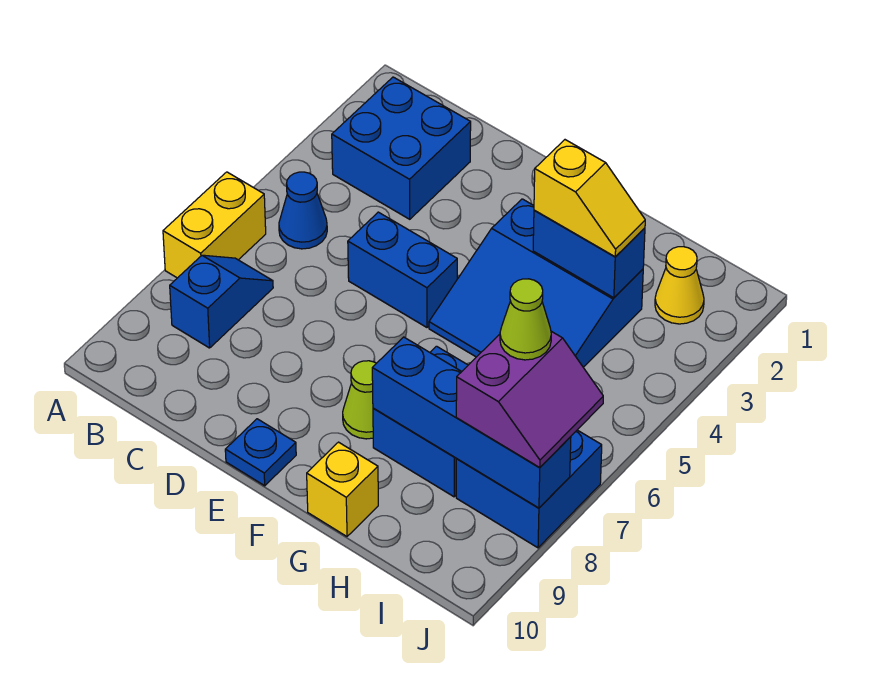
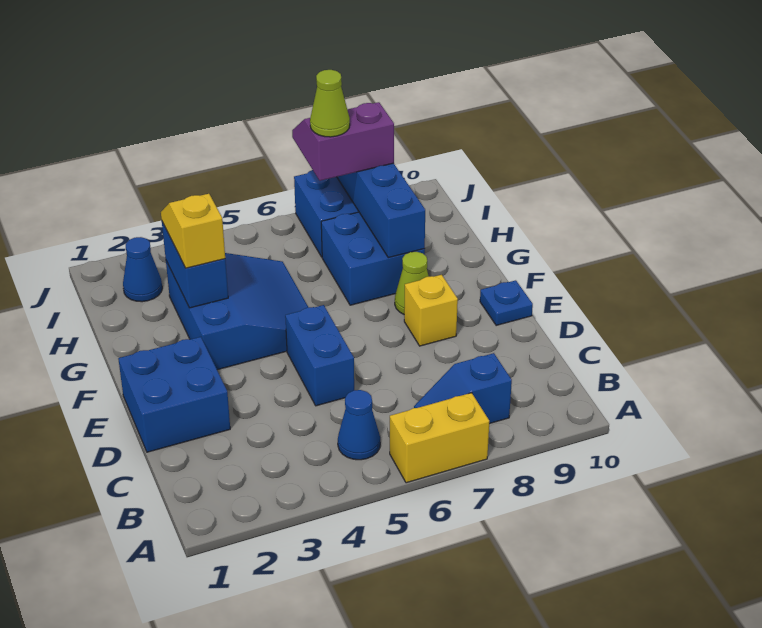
blue 2x2 brick [332,77,471,219] -> blue 2x2 brick moved to [118,337,230,452]
yellow 1x1 brick [307,442,378,536] -> yellow 1x1 brick moved to [404,275,458,346]
yellow 1x1 cone [655,247,704,324] -> blue 1x1 cone [123,237,162,302]

